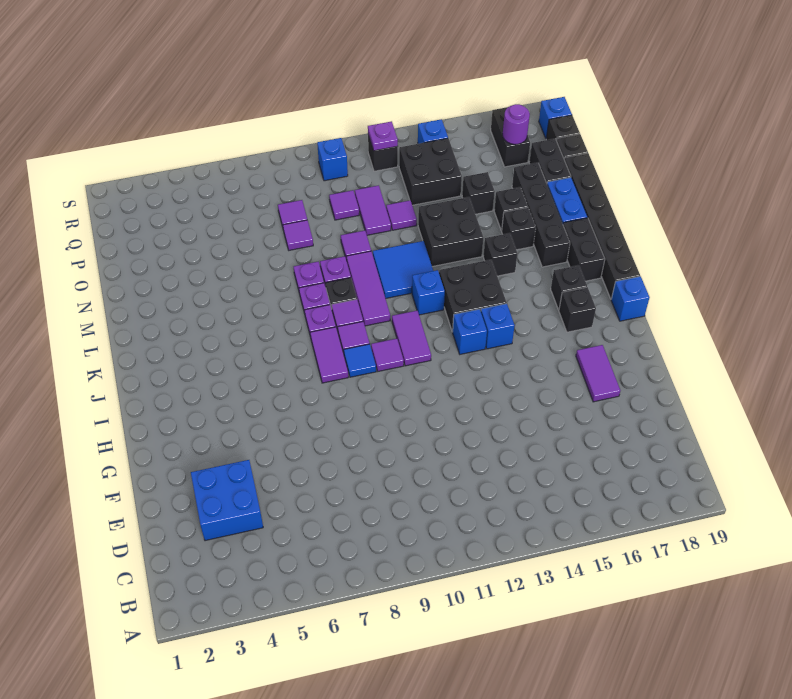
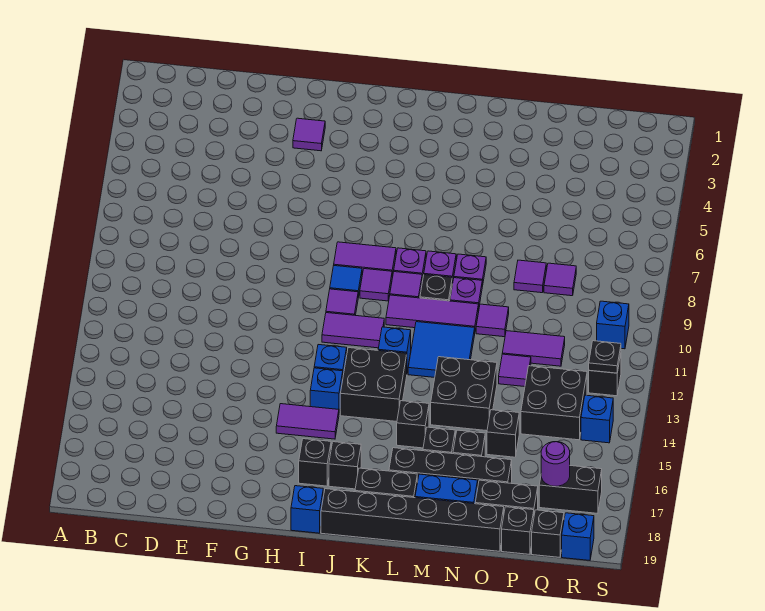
blue 2x2 brick [191,460,263,541] -> none
purple 1x2 tile [576,345,620,402] -> purple 1x2 tile moved to [276,404,339,439]
purple 1x1 tile [329,190,359,220] -> purple 1x1 tile moved to [293,118,325,151]
purple 1x1 plate [368,121,398,151] -> black 1x1 plate [589,341,621,373]

